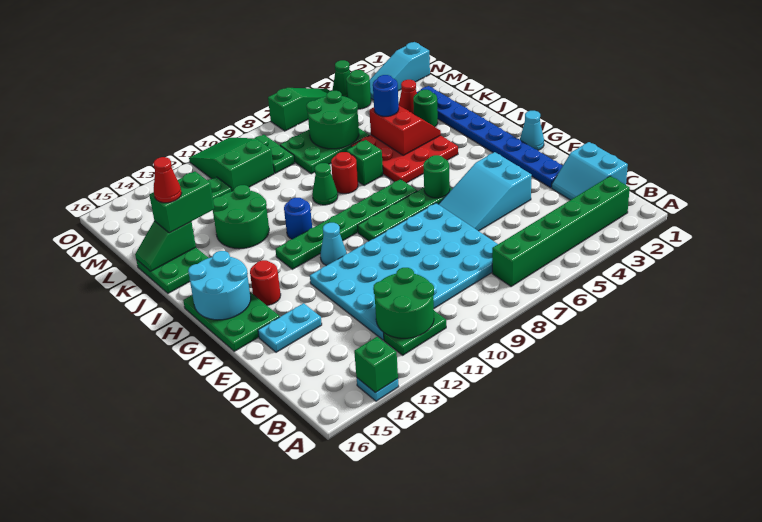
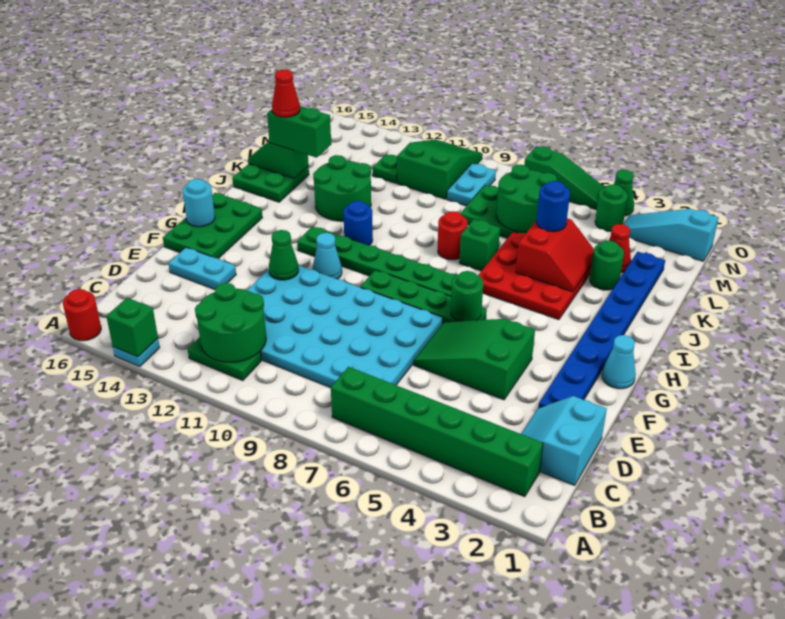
cyan 2x3 slope [439,152,532,231] -> green 2x3 slope [414,319,535,400]
red 1x1 round brick [250,260,281,305] -> red 1x1 round brick moved to [63,289,101,341]
cyan 2x2 round brick [188,251,251,320] -> cyan 1x1 round brick [183,179,215,227]
green 1x1 cone [312,163,338,205] -> green 1x1 cone moved to [269,230,299,280]
green 1x2 plate [255,135,295,173] -> cyan 1x2 plate [447,164,496,206]

